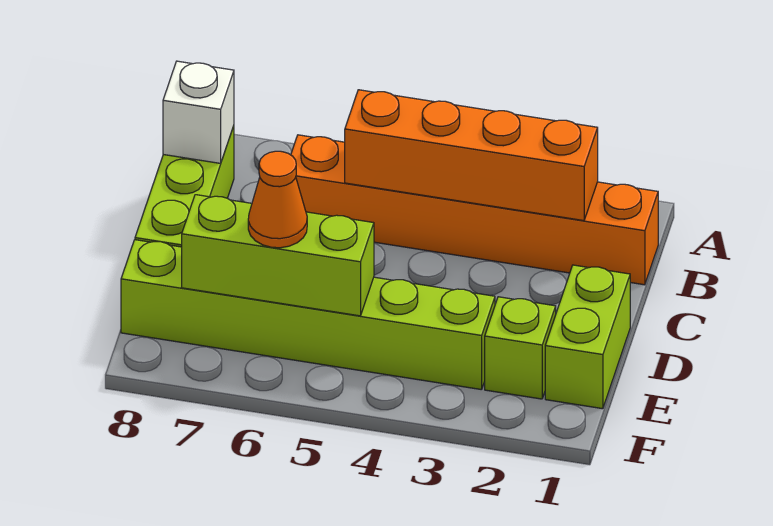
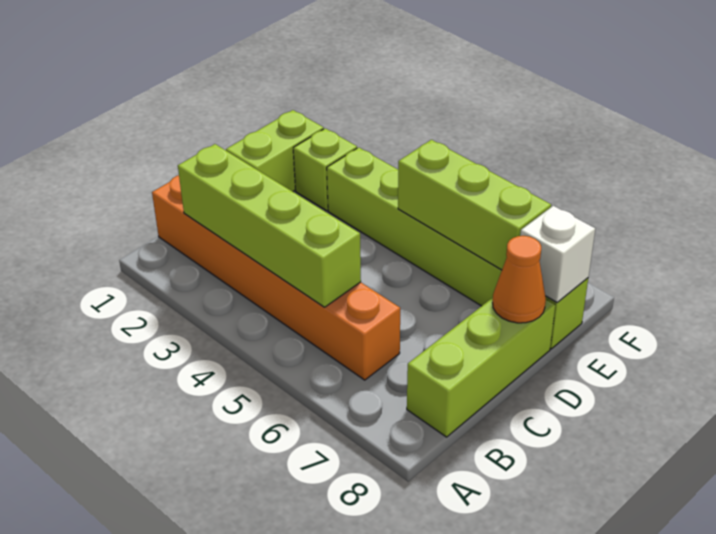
orange 1x4 brick [345,90,598,221] -> lime 1x4 brick [178,144,361,307]
white 1x1 brick [163,61,234,163] -> white 1x1 brick moved to [520,206,595,302]
orange 1x1 cone [248,151,307,248] -> orange 1x1 cone moved to [493,236,546,323]

